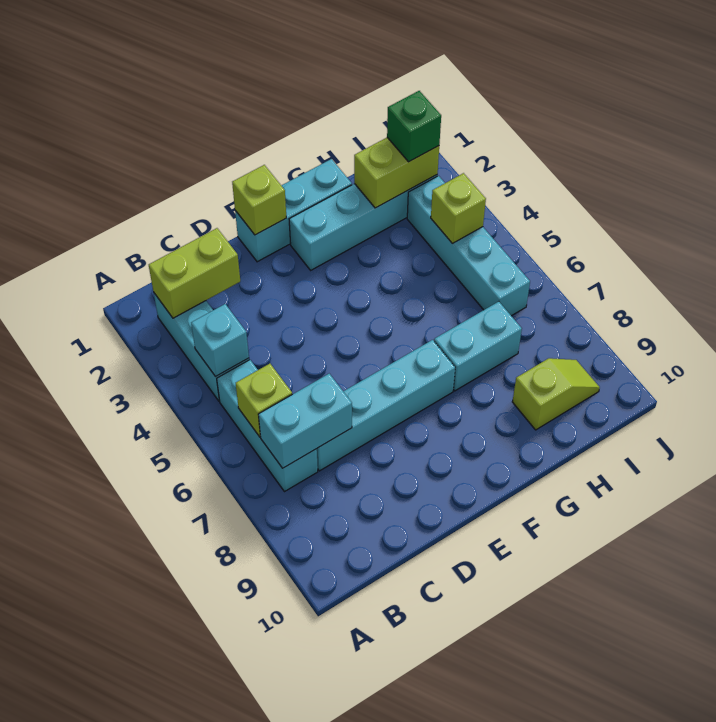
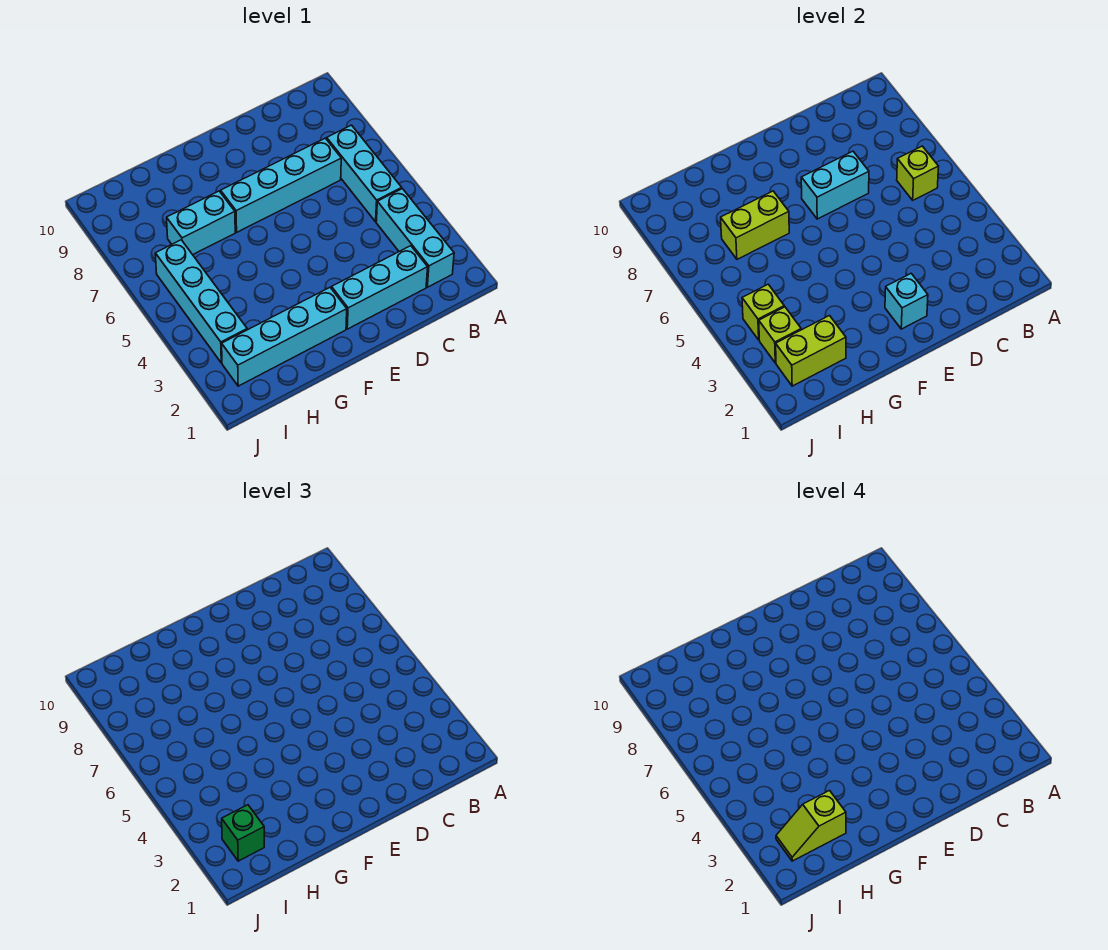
lime 1x2 brick [149,228,240,318] -> lime 1x2 brick moved to [721,191,789,259]
cyan 1x1 brick [191,304,249,377] -> cyan 1x1 brick moved to [885,274,928,329]
cyan 1x2 brick [258,374,352,468] -> cyan 1x2 brick moved to [801,151,869,219]
cyan 1x3 brick [235,159,352,262] -> cyan 1x3 brick moved to [332,246,428,329]
lime 1x1 brick [232,165,286,235] -> lime 1x1 brick moved to [759,307,801,363]
lime 1x2 slope [512,358,600,430] -> lime 1x2 slope moved to [776,791,846,861]

